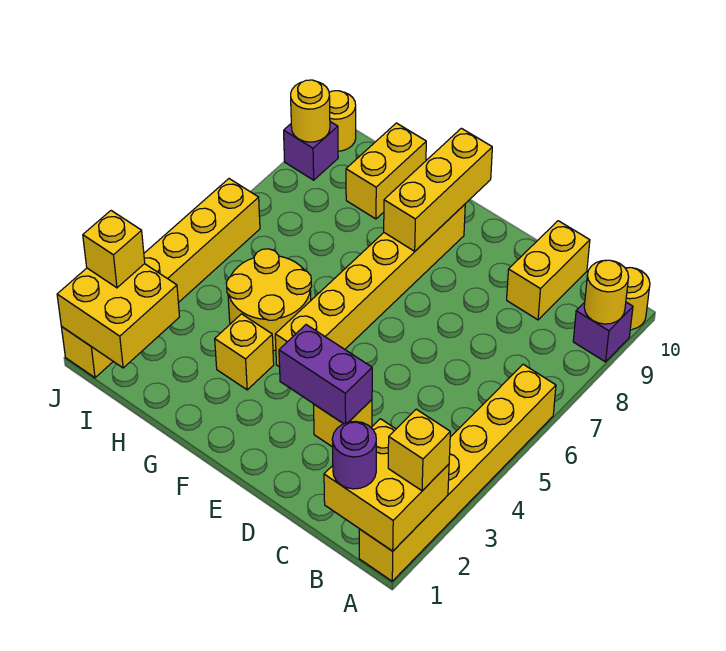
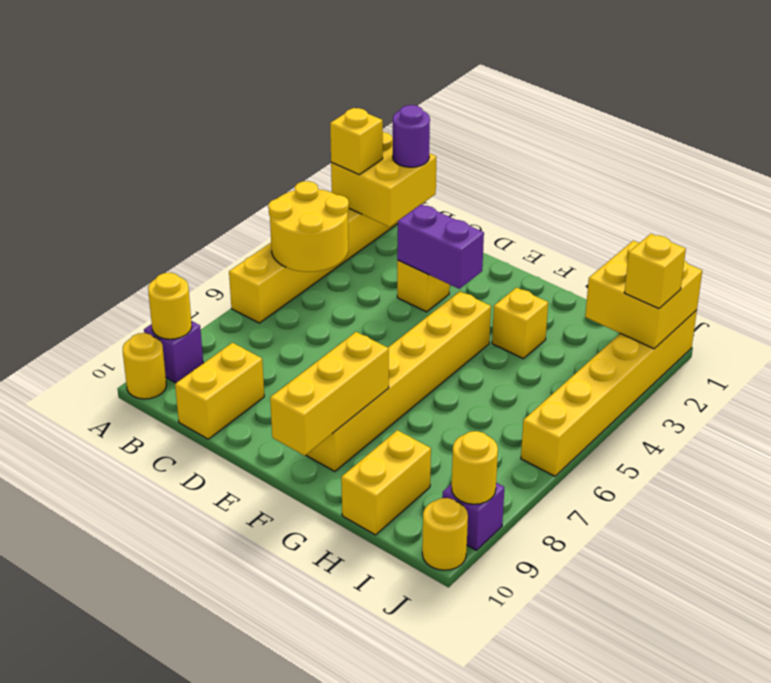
yellow 2x2 round brick [226,249,312,351] -> yellow 2x2 round brick moved to [268,181,349,272]

